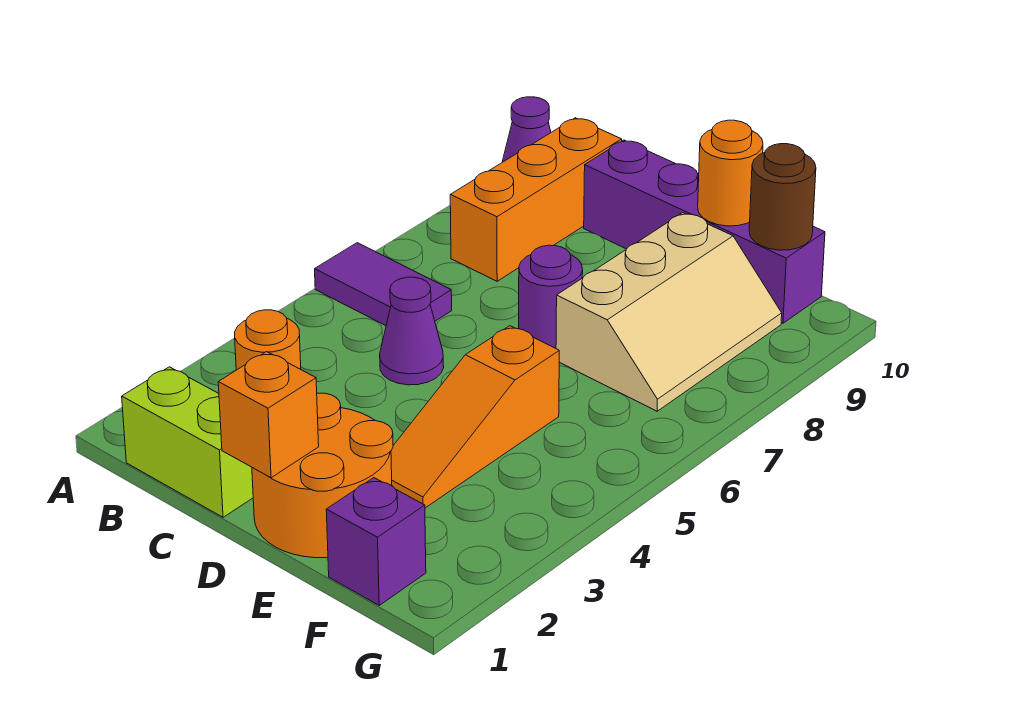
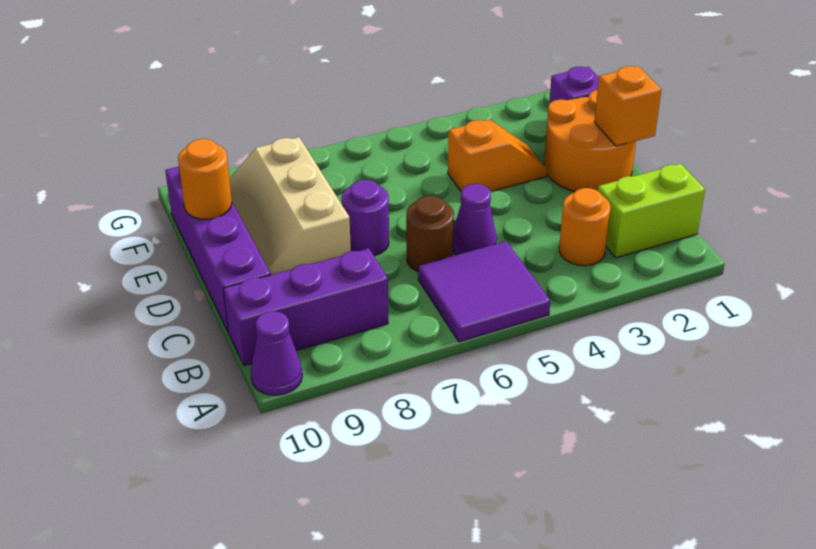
purple 1x2 tile [315,243,452,326] -> purple 2x2 tile [418,241,550,342]
lime 1x2 brick [122,367,253,517] -> lime 1x2 brick turned to [598,164,705,258]
orange 1x3 brick [450,118,622,281] -> purple 1x3 brick [223,248,388,366]
orange 1x3 slope [391,326,559,508] -> orange 1x2 slope [448,119,547,192]
tan 2x3 slope [556,213,782,411] -> tan 2x3 slope turned to [229,137,351,275]
brown 1x1 round brick [749,144,816,250] -> brown 1x1 round brick moved to [406,196,454,272]

